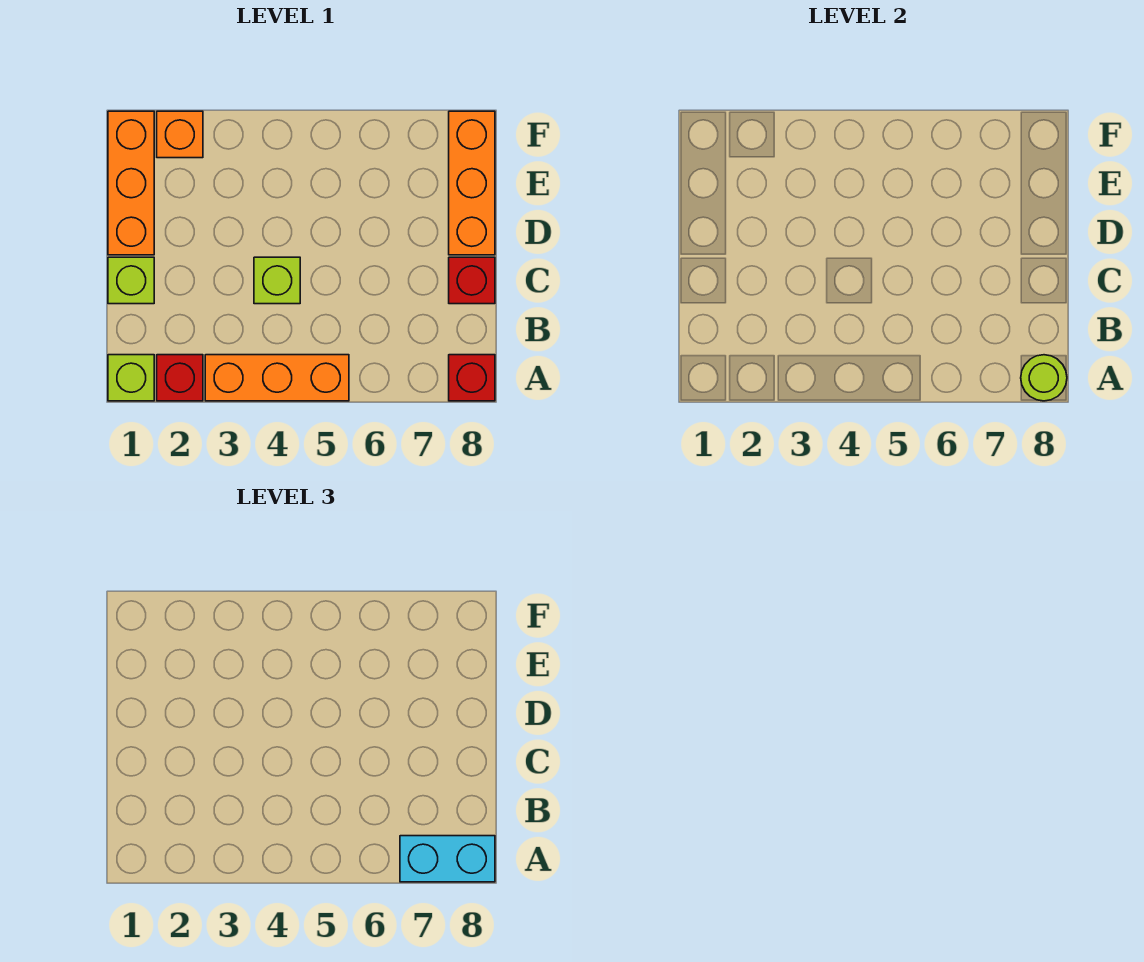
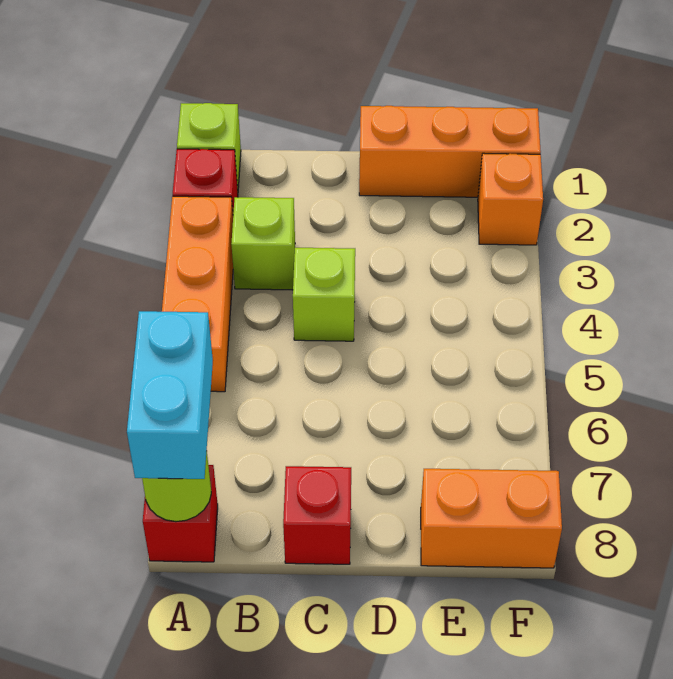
lime 1x1 brick [108,257,154,304] -> lime 1x1 brick moved to [231,197,295,290]
orange 1x3 brick [449,111,495,255] -> orange 1x2 brick [421,469,562,568]

